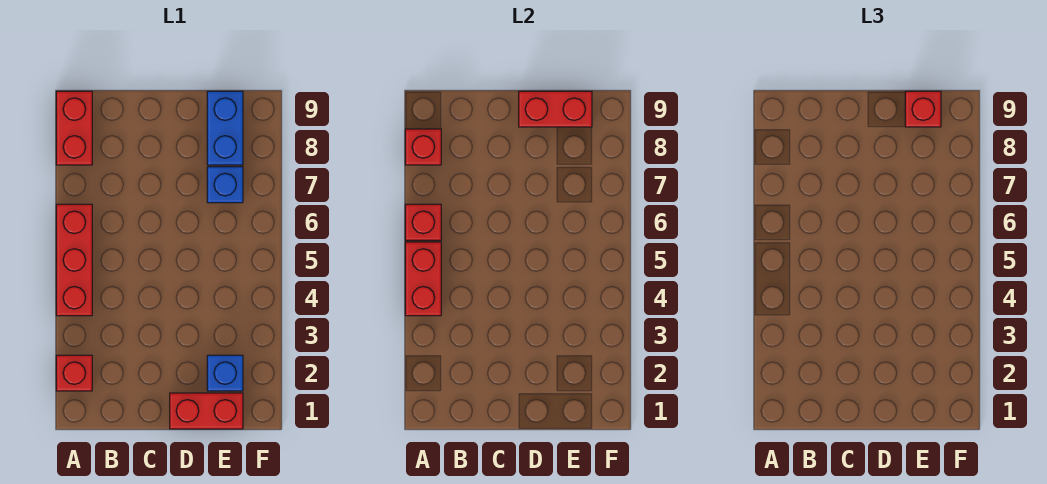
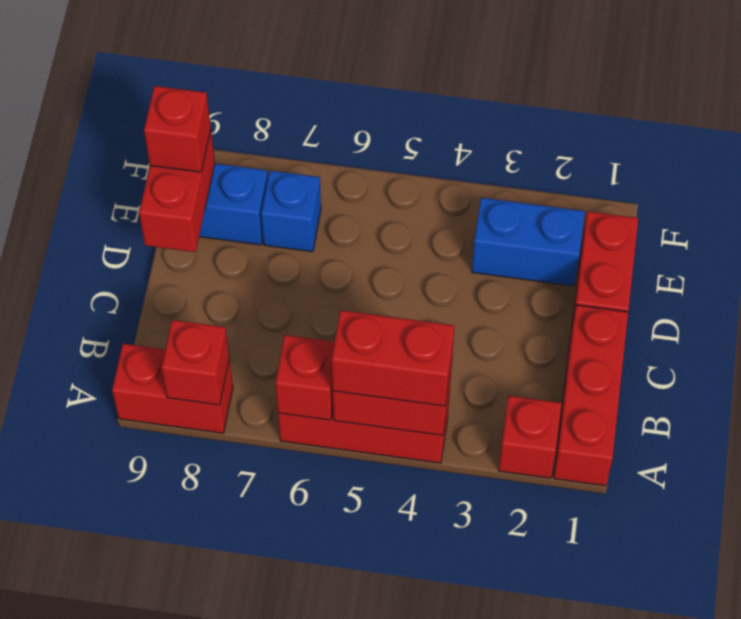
none -> red 1x3 brick [554,305,628,486]
none -> red 1x2 brick [332,310,455,406]
blue 1x1 brick [207,355,243,391] -> blue 1x2 brick [472,198,585,286]

